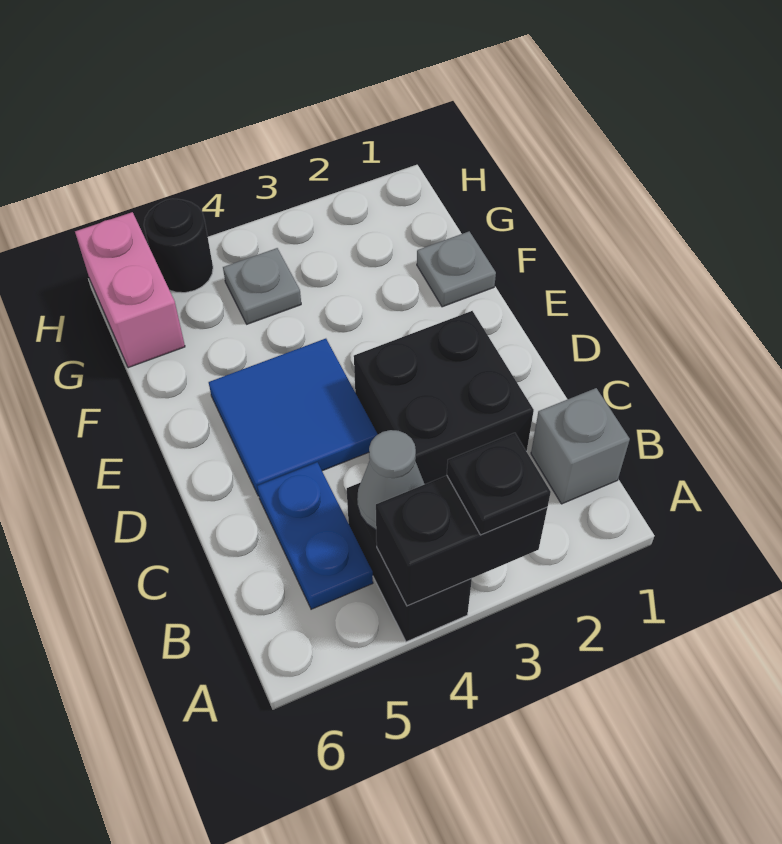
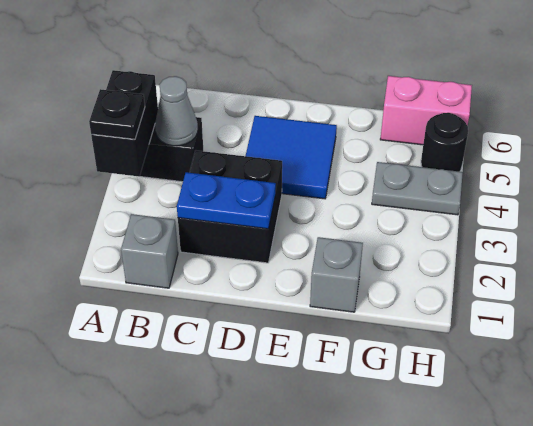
blue 1x2 plate [257,462,373,609] -> blue 1x2 plate moved to [177,172,276,229]
grey 1x1 plate [417,231,496,307] -> grey 1x1 brick [310,237,363,312]
grey 1x1 plate [223,248,301,324] -> grey 1x2 plate [372,162,463,215]

